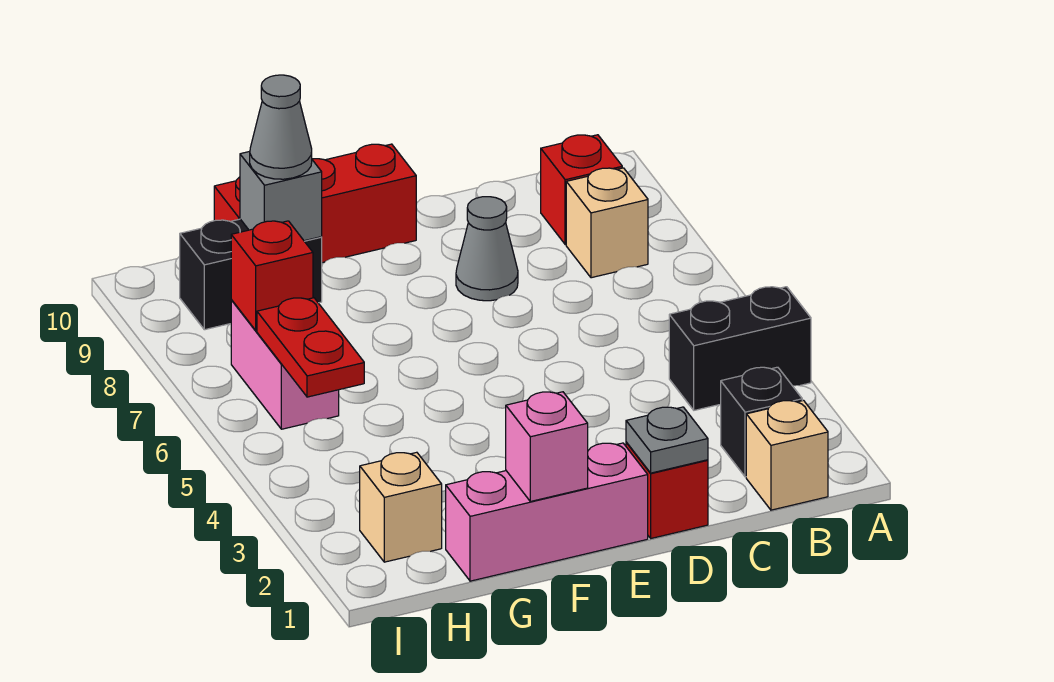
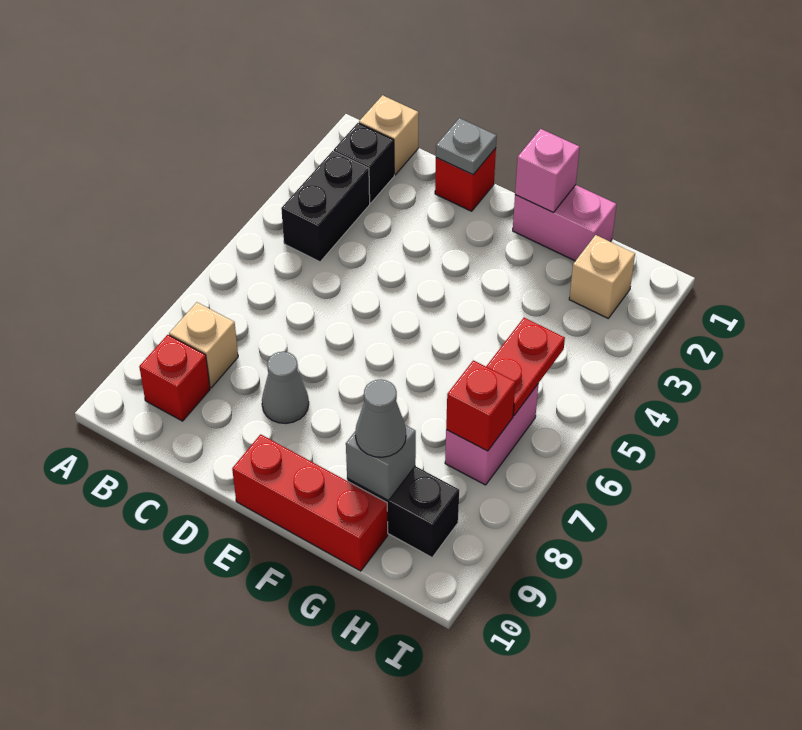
black 1x2 brick [669,287,811,410] -> black 1x2 brick turned to [281,151,370,262]
pink 1x3 brick [446,443,648,581] -> pink 1x2 brick [513,185,617,261]

